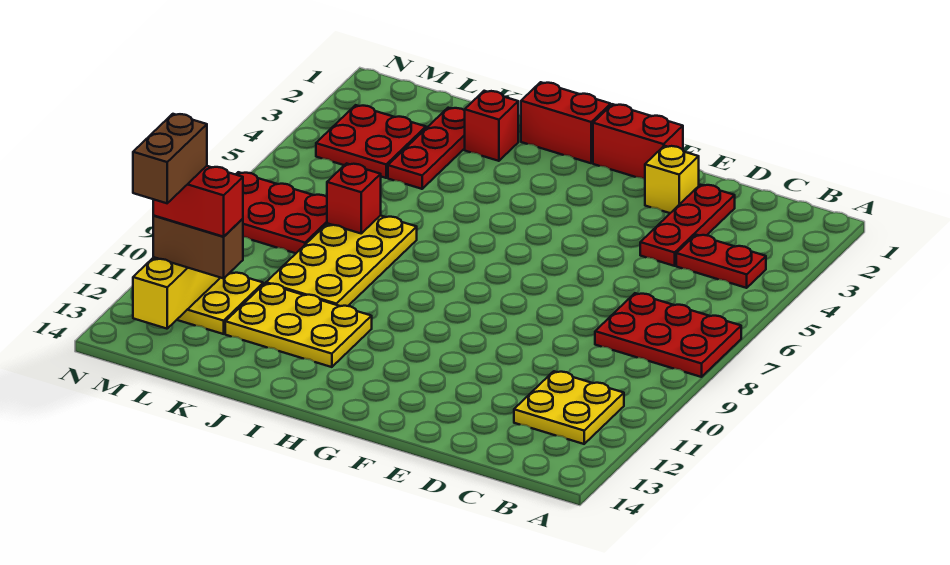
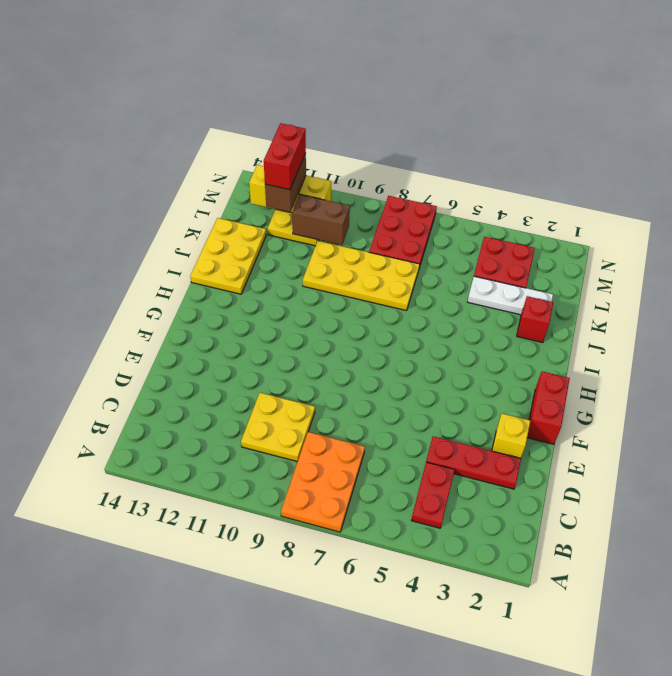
red 2x3 plate [595,293,741,377] -> orange 2x3 plate [281,432,365,532]
yellow 2x2 plate [514,371,624,444] -> yellow 2x2 plate moved to [241,393,315,462]
red 1x2 brick [521,82,611,163] -> none
yellow 2x3 plate [225,283,372,367] -> yellow 2x3 plate moved to [190,218,266,294]
red 1x3 plate [388,108,465,189] -> white 1x3 plate [468,276,553,315]
red 1x1 brick [327,163,381,233] -> none
brown 1x2 brick [133,114,207,203] -> brown 1x2 brick moved to [292,195,350,245]

